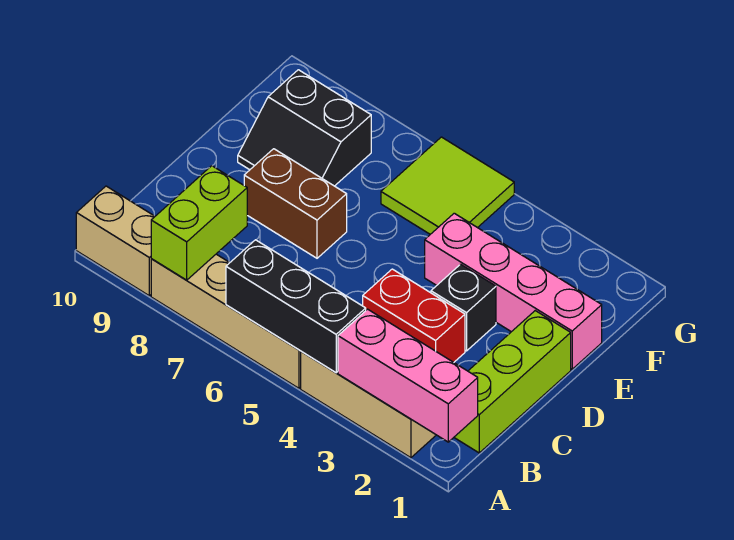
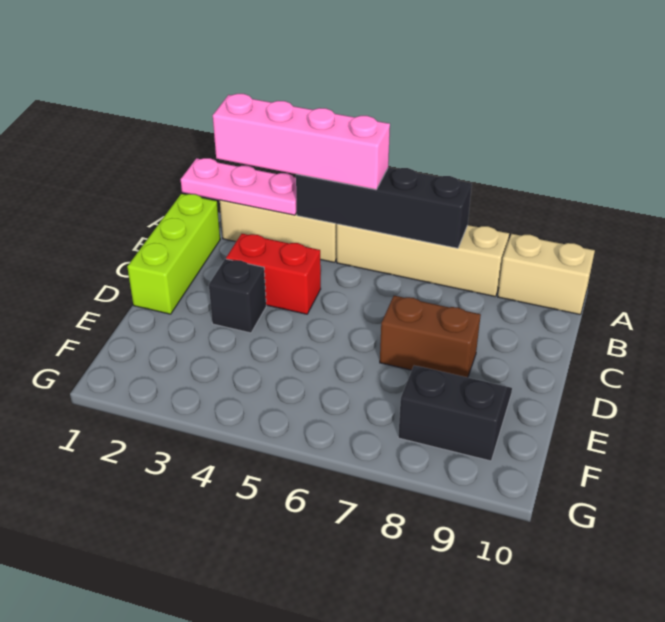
pink 1x3 brick [338,309,478,442] -> pink 1x3 plate [181,158,297,215]
black 1x3 brick [226,240,366,373] -> black 1x4 brick [296,168,472,248]
lime 1x2 brick [151,166,247,280] -> none
pink 1x4 brick [425,213,602,369] -> pink 1x4 brick moved to [213,94,390,190]
lime 2x2 tile [381,137,514,234] -> none

